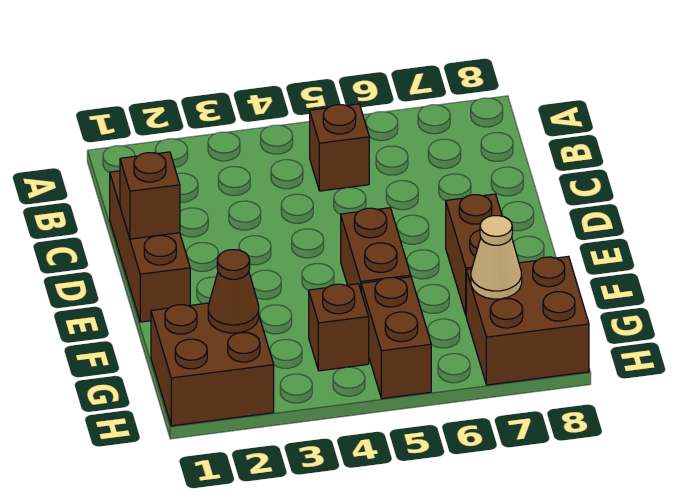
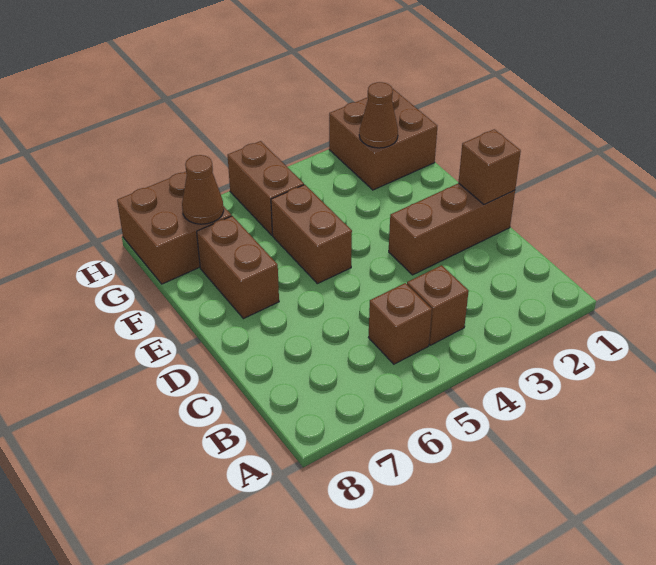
brown 1x3 brick [110,171,190,322] -> brown 1x3 brick turned to [389,183,515,275]
brown 1x1 brick [309,284,369,371] -> brown 1x1 brick moved to [407,265,469,345]
tan 1x1 cone [471,216,522,299] -> brown 1x1 cone [182,155,224,224]

